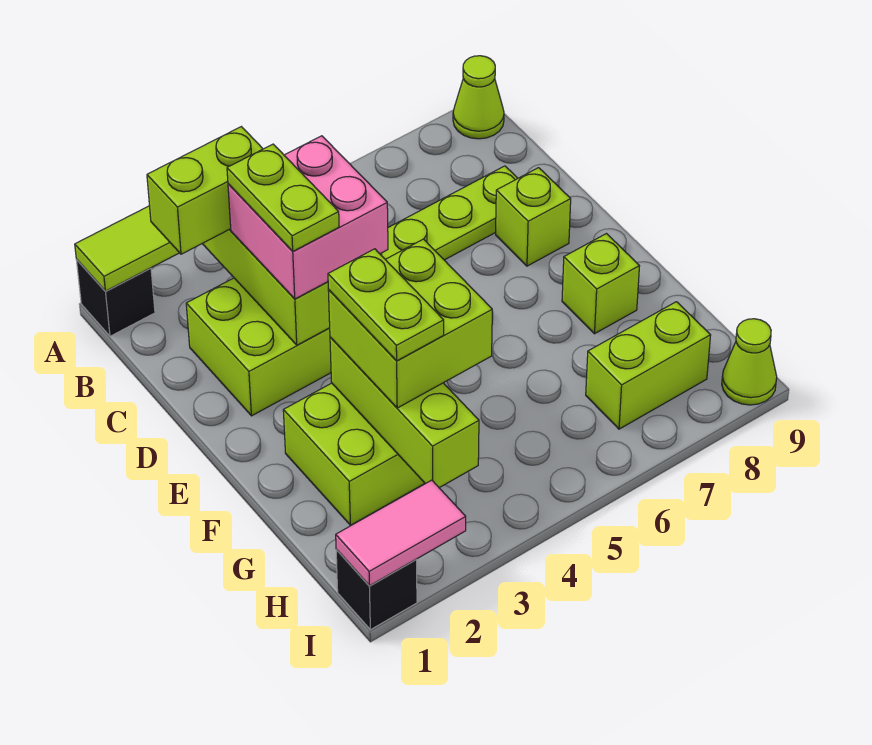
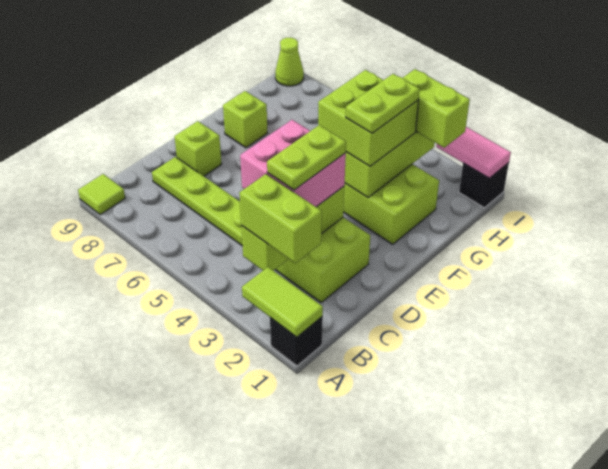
lime 1x1 cone [453,56,504,139] -> lime 1x1 tile [78,174,125,214]
lime 1x2 brick [586,302,711,429] -> lime 1x2 brick moved to [403,69,470,148]

